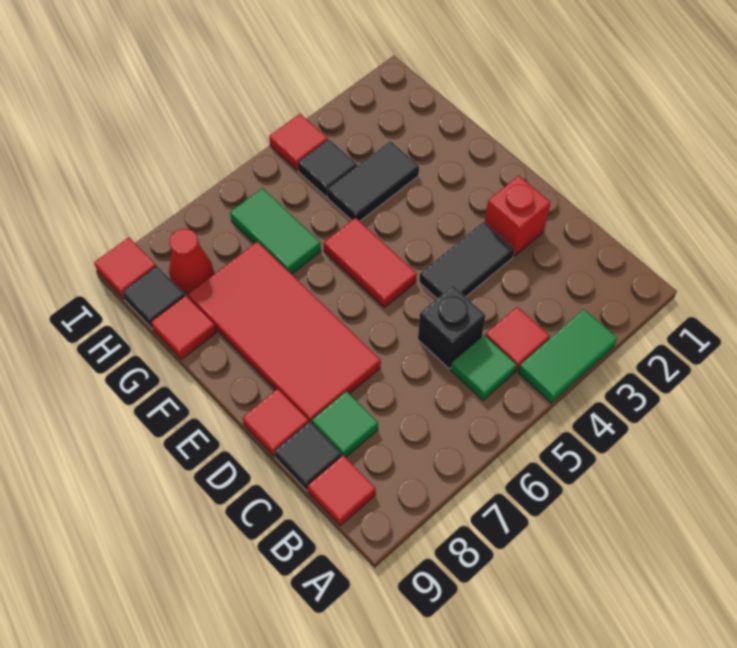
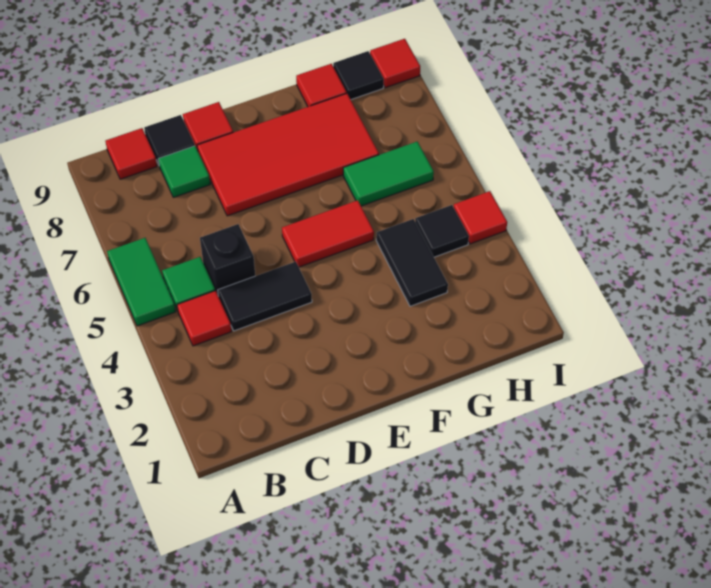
green 1x2 tile [518,309,617,403] -> green 1x2 tile moved to [107,238,176,326]
red 1x1 brick [485,176,551,256] -> none
black 1x2 tile [419,222,514,298] -> black 1x2 tile turned to [218,262,312,331]
red 1x1 cone [169,229,214,293] -> none

